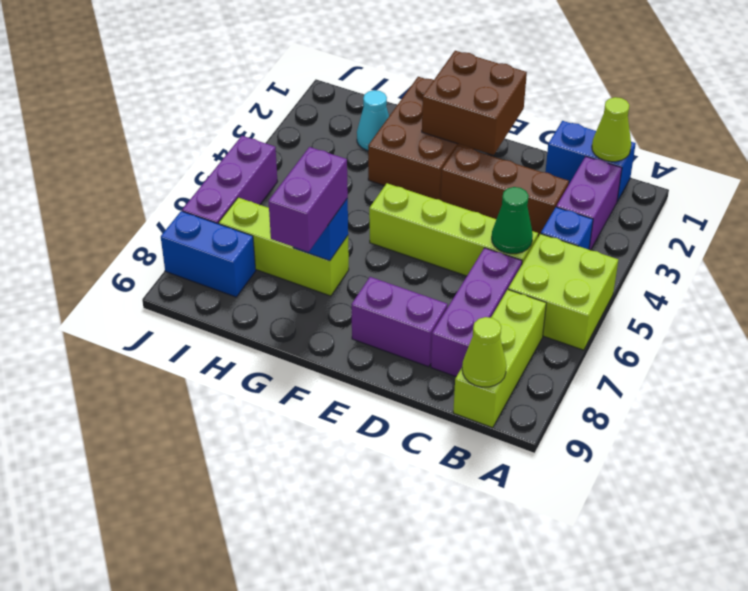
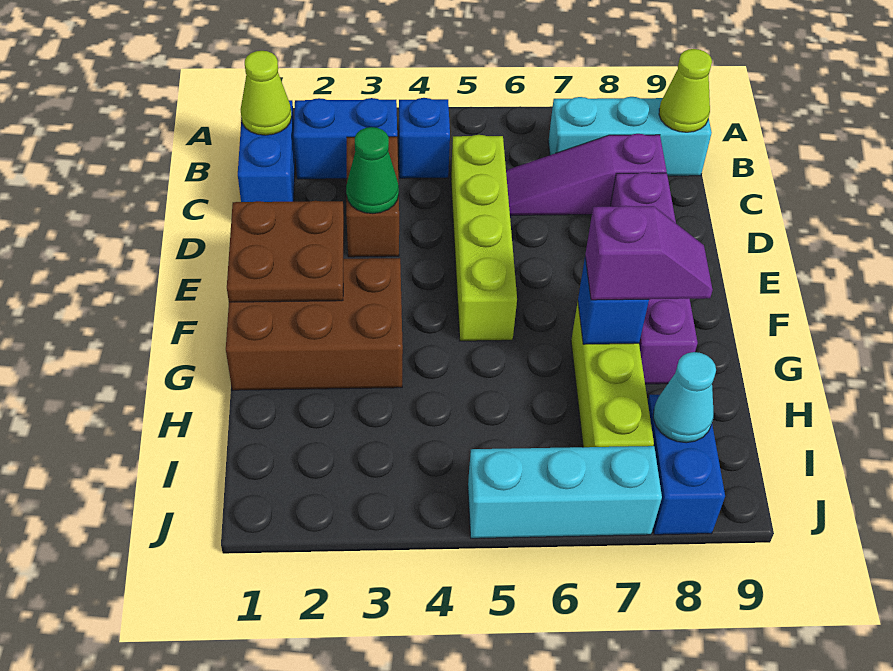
lime 2x2 brick [508,234,618,350] -> none
purple 1x2 brick [556,156,622,250] -> blue 1x2 brick [294,98,397,179]
lime 1x3 brick [453,290,546,428] -> cyan 1x3 brick [548,97,712,176]
brown 1x3 brick [441,146,569,236] -> brown 1x2 brick [346,137,399,257]
green 1x1 cone [492,187,533,254] -> green 1x1 cone moved to [346,127,399,214]
purple 1x3 brick [431,248,522,377] -> purple 1x3 slope [506,134,666,215]
purple 1x2 brick [351,277,448,367] -> purple 1x4 brick [610,172,698,384]
brown 2x2 brick [422,51,527,155] -> brown 2x2 plate [227,201,344,302]
purple 1x2 brick [269,147,348,252] -> purple 1x2 slope [585,206,713,300]
cyan 1x1 cone [357,90,389,151] -> cyan 1x1 cone moved to [653,352,716,443]
purple 1x3 brick [182,136,278,224] -> cyan 1x3 brick [468,446,662,538]

